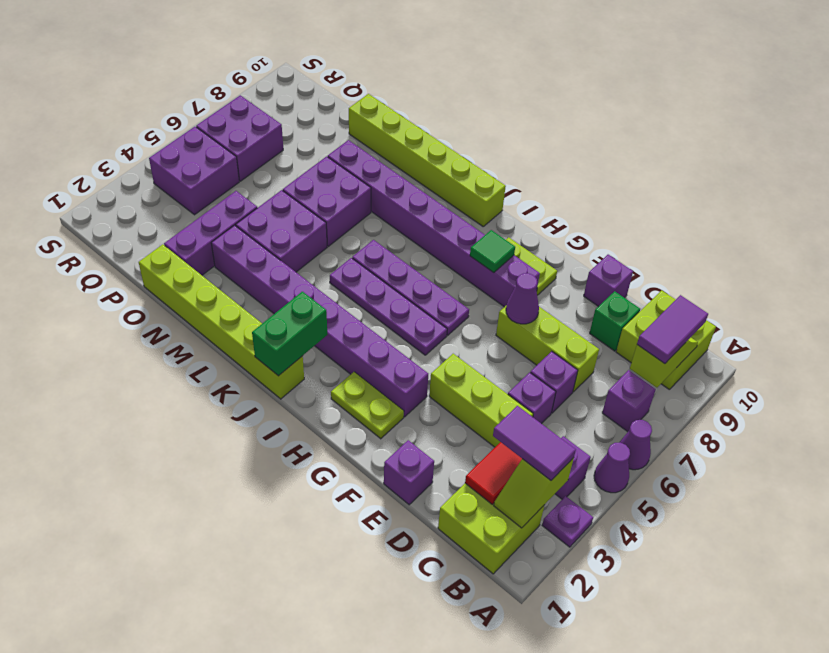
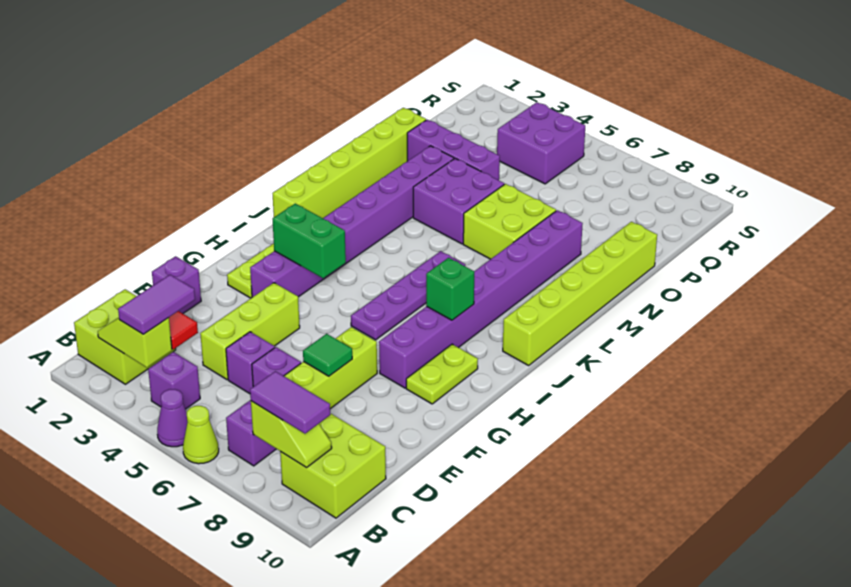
purple 1x1 plate [542,496,593,547] -> none
purple 1x1 cone [619,420,652,470] -> lime 1x1 cone [183,406,219,464]
green 1x1 brick [590,291,640,351] -> green 1x1 brick moved to [426,258,474,320]
purple 1x1 brick [584,255,633,307] -> none
purple 1x1 cone [506,273,539,324] -> none
purple 1x4 plate [330,258,447,355] -> none
green 1x1 tile [470,230,515,273] -> green 1x1 tile moved to [303,334,352,376]
green 1x2 brick [252,292,327,376] -> green 1x2 brick moved to [273,204,346,278]
purple 2x2 brick [283,156,371,246] -> lime 2x2 brick [463,184,556,259]
purple 2x2 brick [196,95,283,181] -> none

